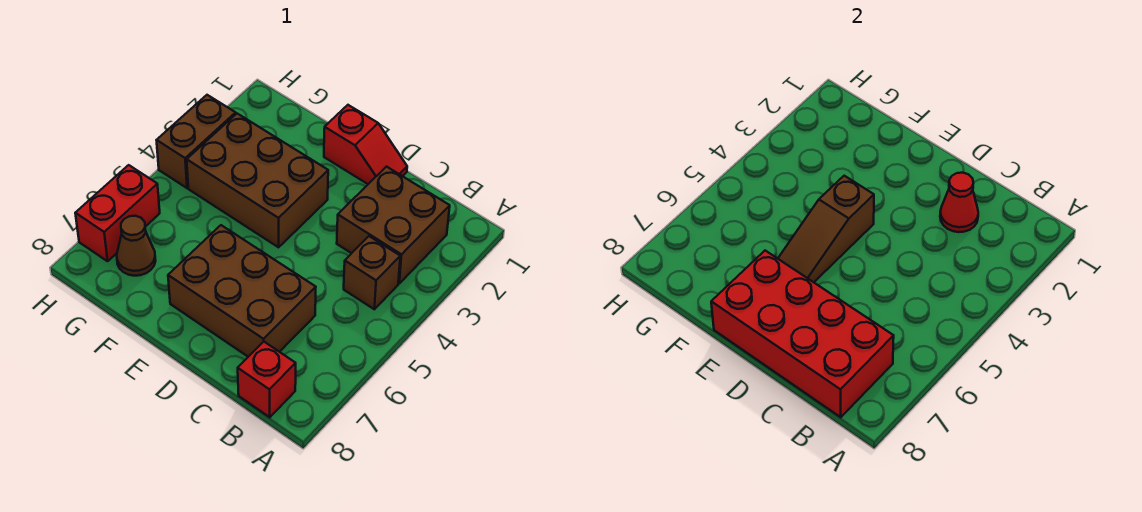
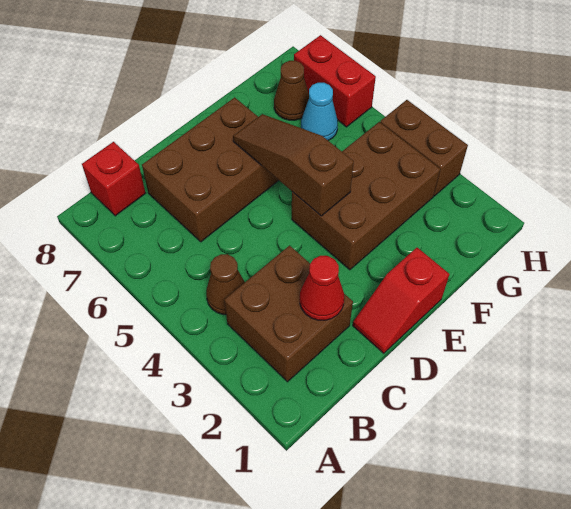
brown 1x1 brick [344,236,400,309] -> brown 1x1 cone [206,254,245,315]
red 2x4 brick [711,251,894,417] -> none
none -> cyan 1x1 cone [301,83,338,141]

